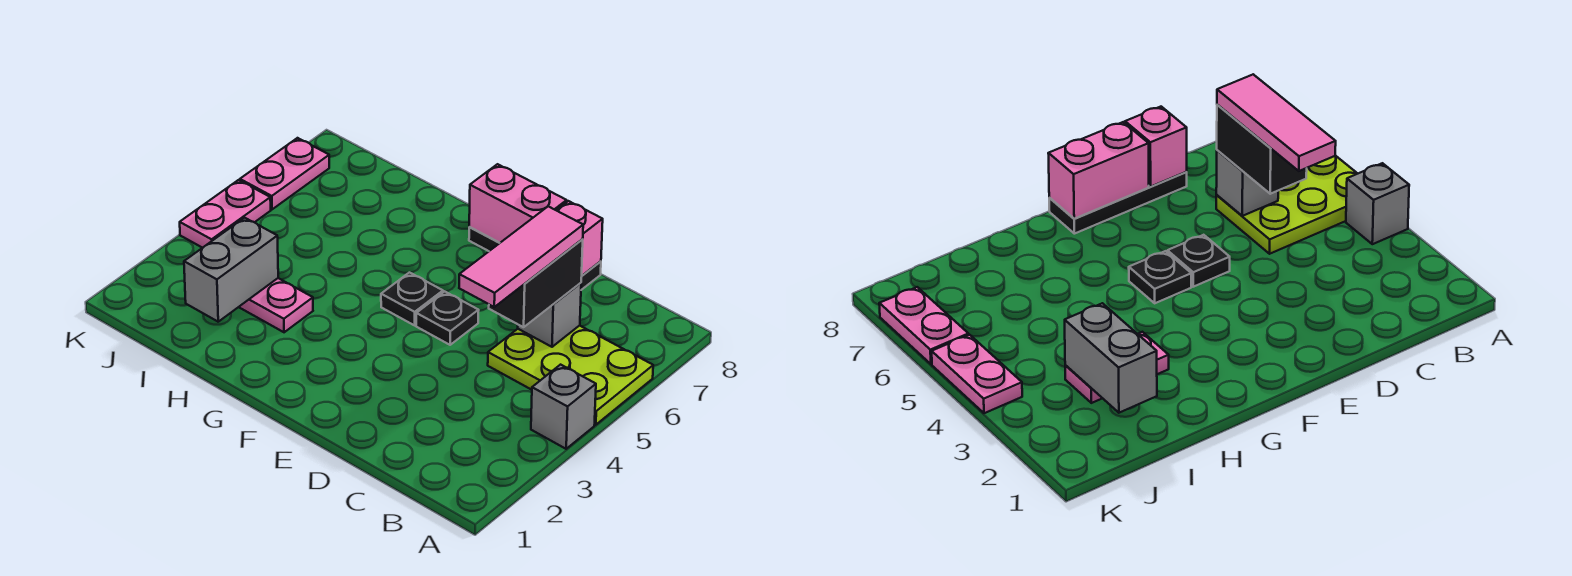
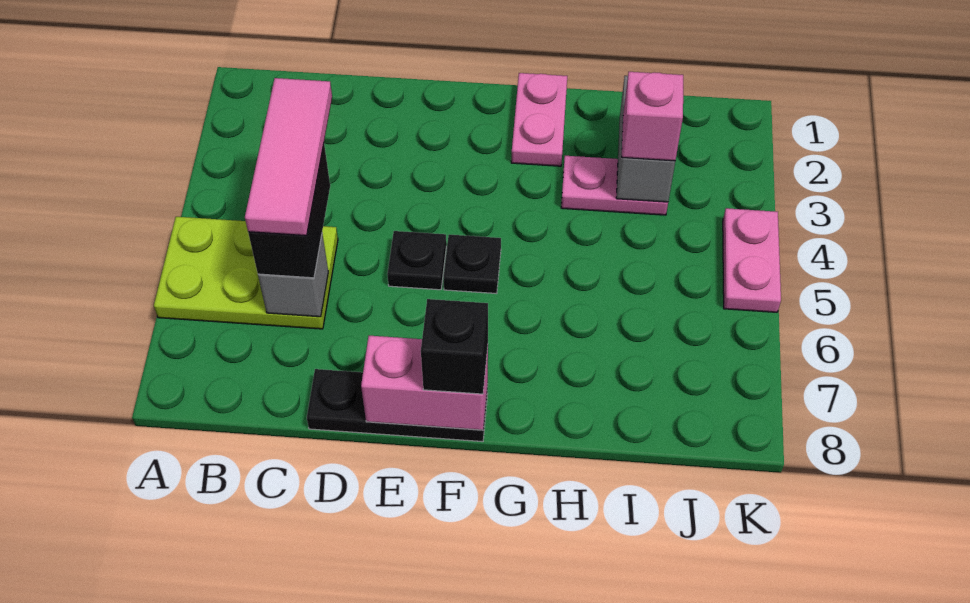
grey 1x1 brick [531,365,596,449] -> none
pink 1x1 brick [556,201,603,275] -> pink 1x1 brick moved to [622,72,683,161]
none -> black 1x1 brick [421,299,488,394]
pink 1x2 plate [240,138,329,209] -> pink 1x2 plate moved to [511,73,567,166]

